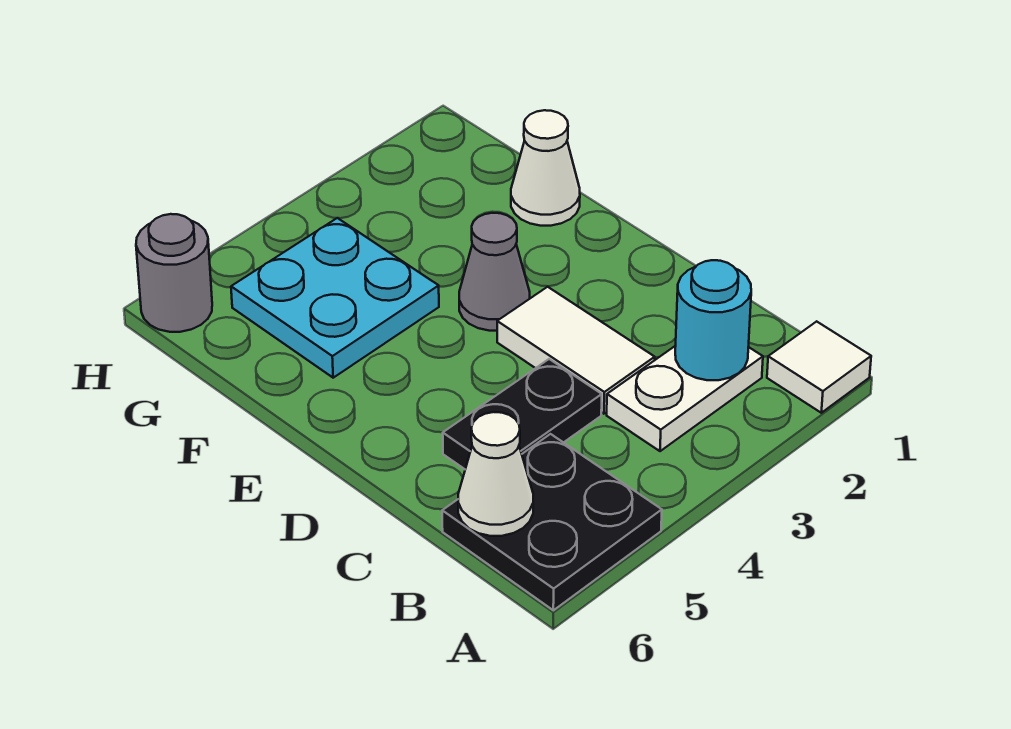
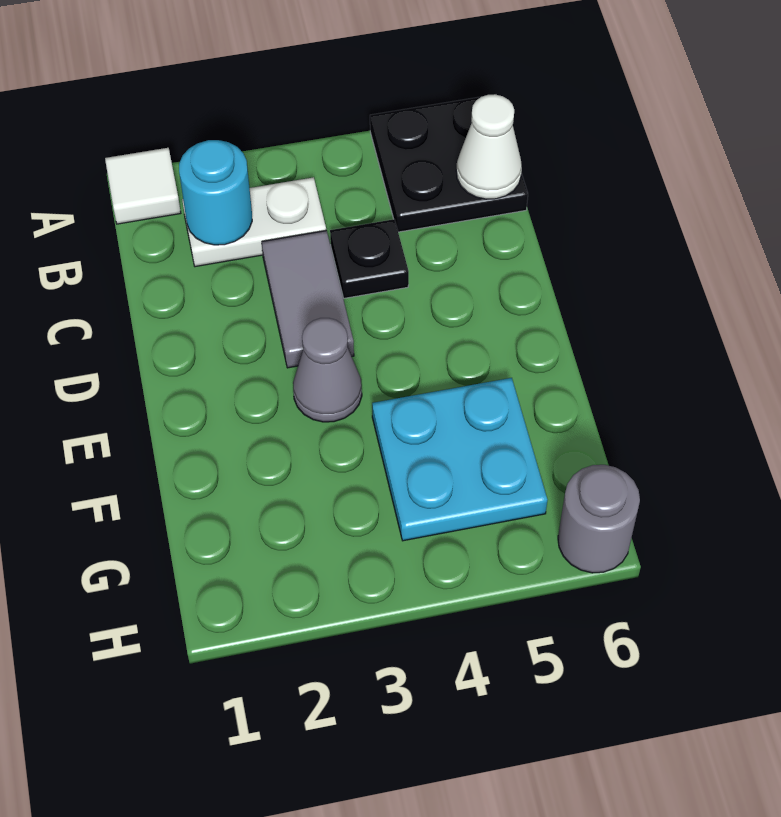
white 1x2 tile [497,287,655,414] -> grey 1x2 tile [262,231,354,368]
black 1x2 plate [443,359,602,469] -> black 1x1 plate [330,219,409,299]
white 1x1 cone [511,110,580,226] -> none

